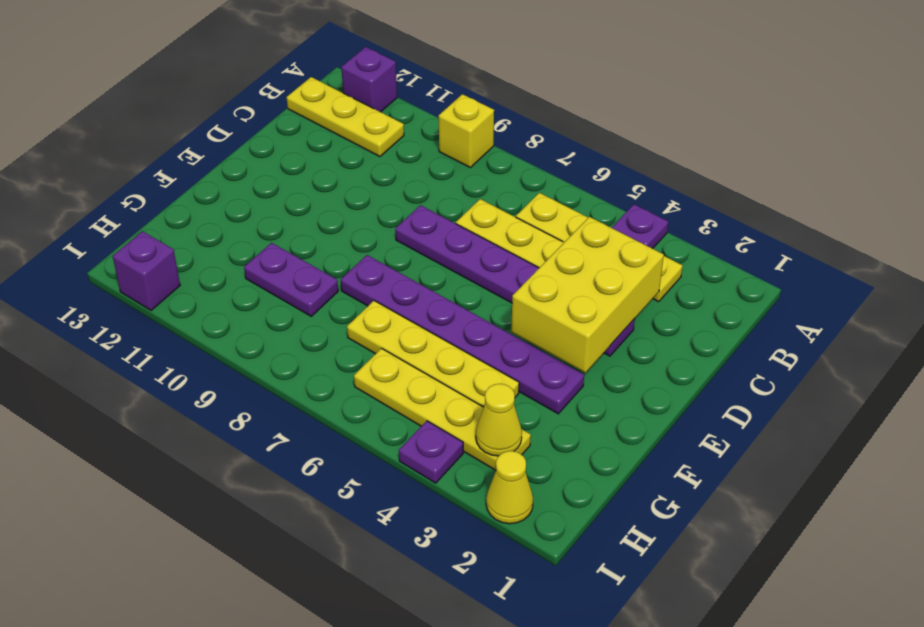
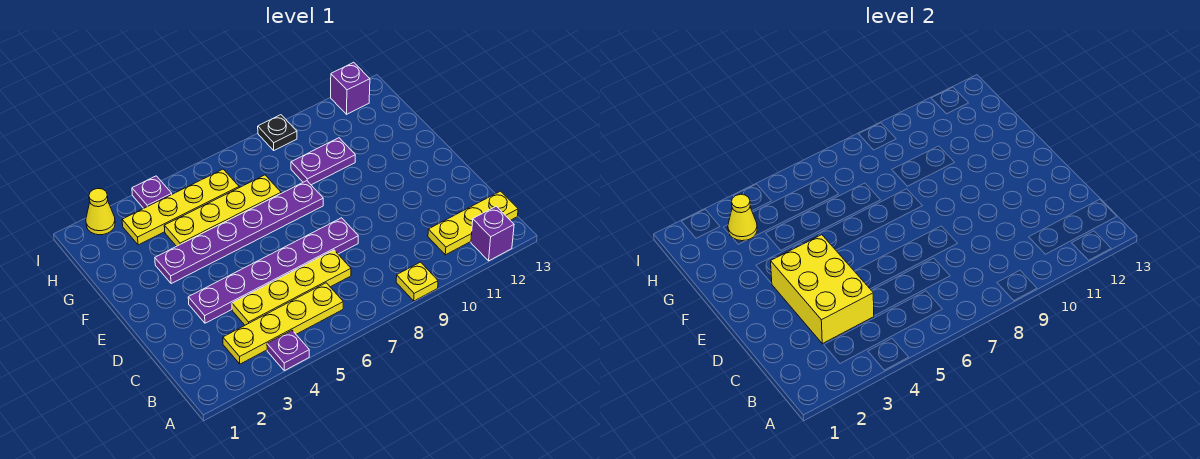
yellow 1x1 brick [439,94,494,168] -> yellow 1x1 plate [396,262,438,301]
none -> black 1x1 plate [258,115,297,150]

